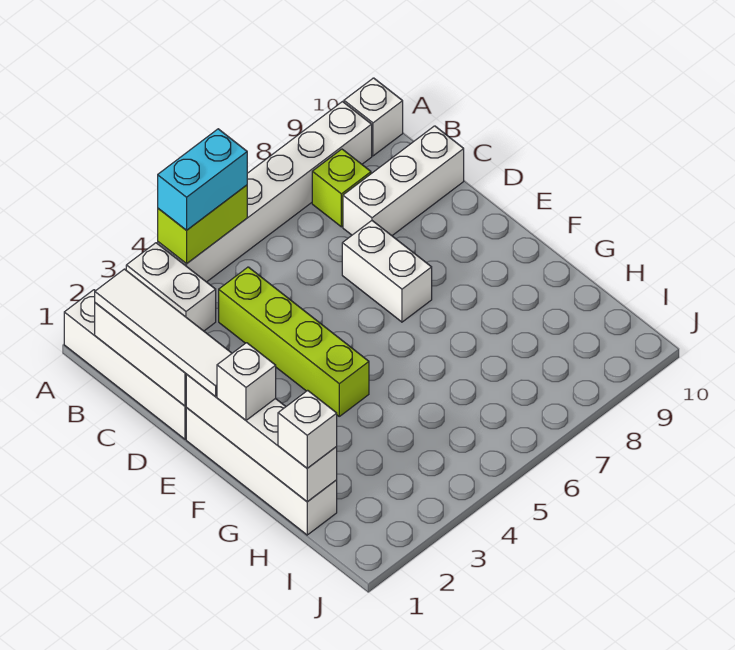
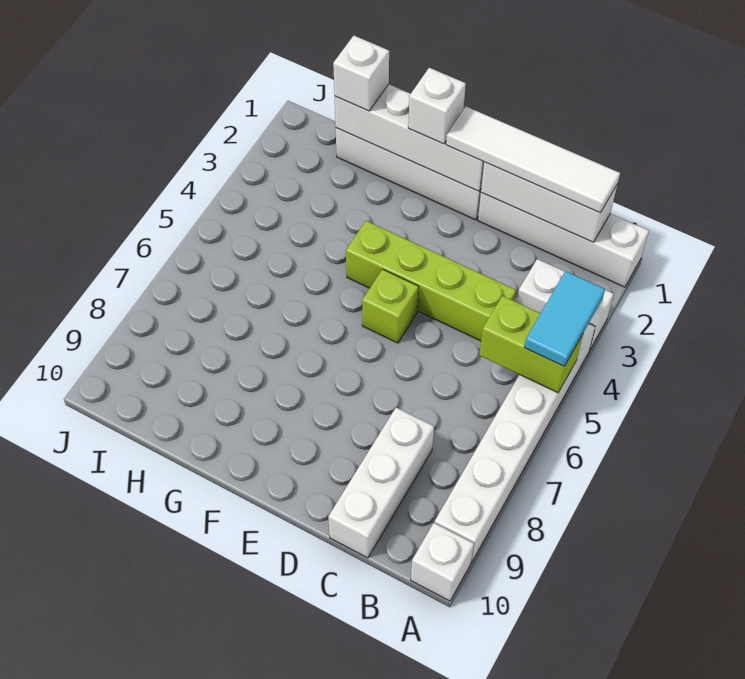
lime 1x2 brick [158,185,247,264] -> lime 1x2 brick turned to [479,296,583,393]
cyan 1x2 brick [158,129,247,230] -> cyan 1x2 tile [524,271,605,366]
lime 1x1 brick [312,149,371,227] -> lime 1x1 brick moved to [362,269,419,343]
white 1x2 brick [342,221,432,322] -> none

